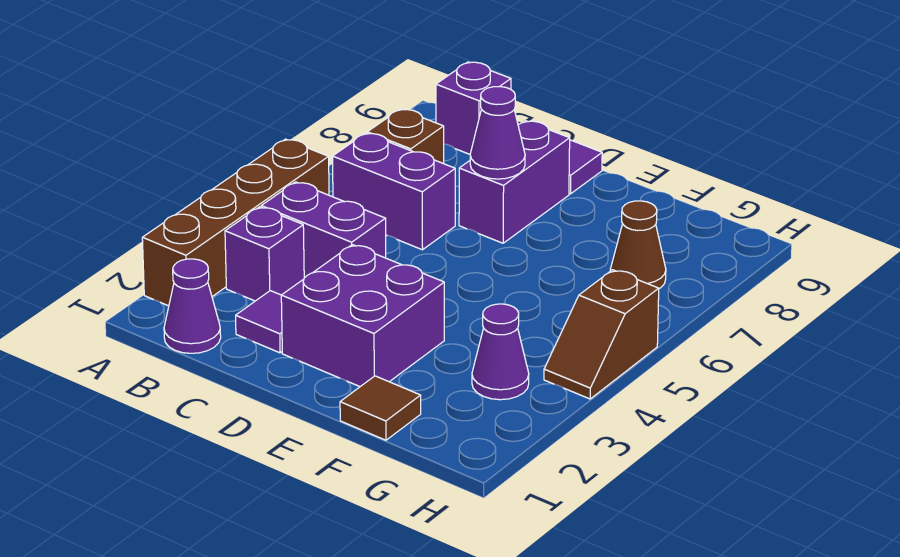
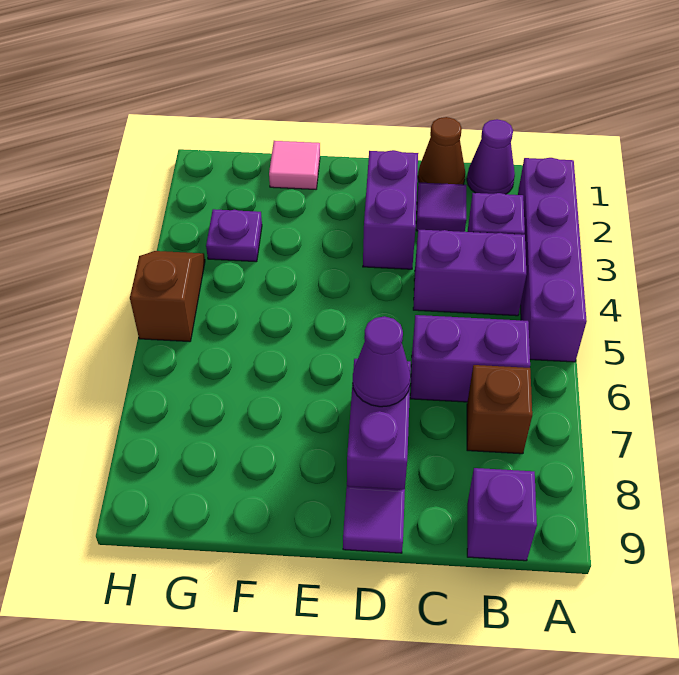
brown 1x4 brick [142,139,329,306] -> purple 1x4 brick [518,158,587,362]
purple 2x2 brick [281,245,444,387] -> purple 1x2 brick [363,150,418,269]
brown 1x1 tile [340,376,421,440] -> pink 1x1 tile [269,141,320,189]
purple 1x1 cone [472,304,529,400] -> purple 1x1 plate [206,209,262,262]
brown 1x1 cone [610,201,666,289] -> brown 1x1 cone moved to [418,117,465,185]

